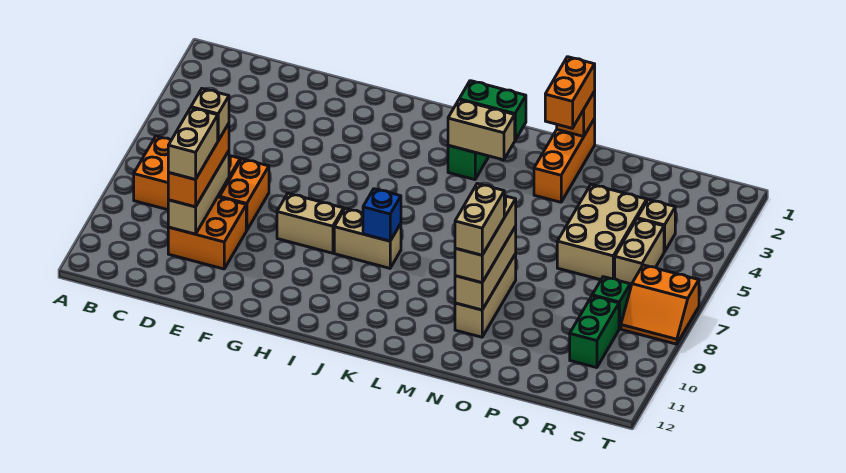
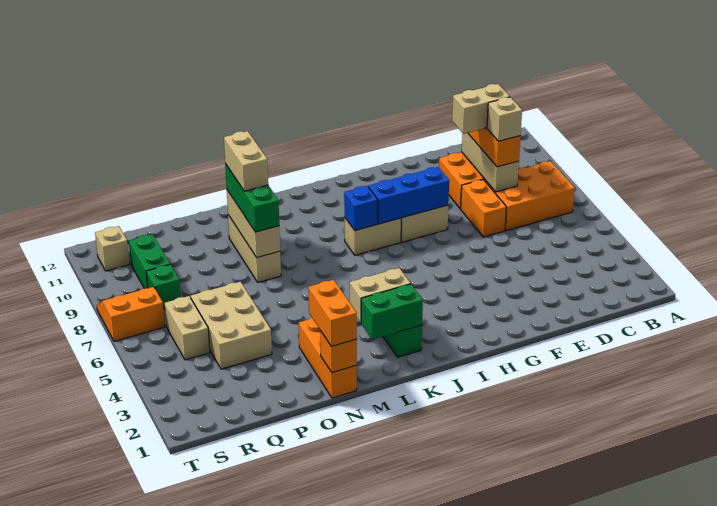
tan 1x2 brick [168,108,218,179] -> tan 1x2 brick turned to [452,84,510,134]
none -> blue 1x3 brick [368,167,449,224]
tan 1x3 brick [455,196,516,283] -> green 1x3 brick [225,164,279,232]
tan 1x1 brick [637,200,675,252] -> tan 1x1 brick moved to [95,226,129,271]

